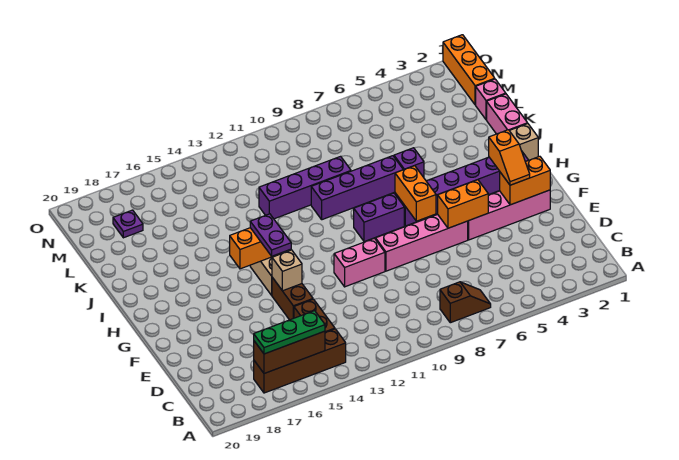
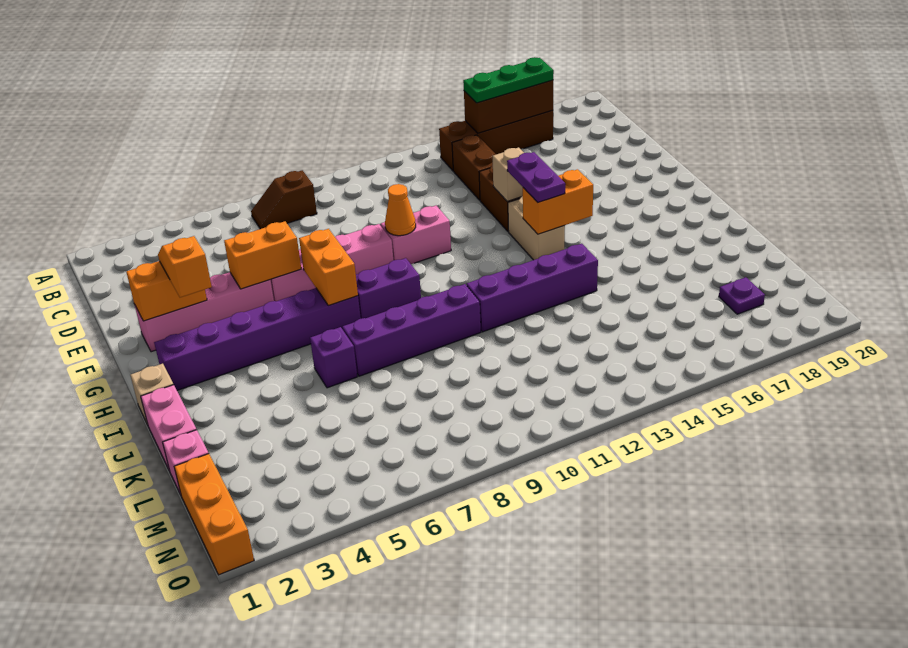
none -> orange 1x1 cone [385,184,416,236]
purple 1x4 brick [259,156,351,219] -> purple 1x4 brick moved to [466,244,598,332]

